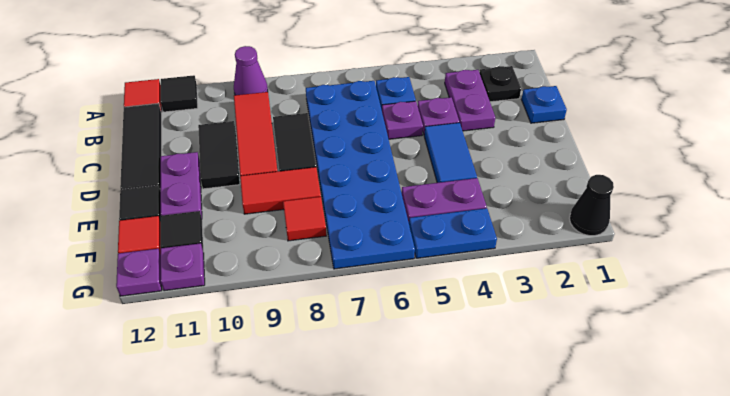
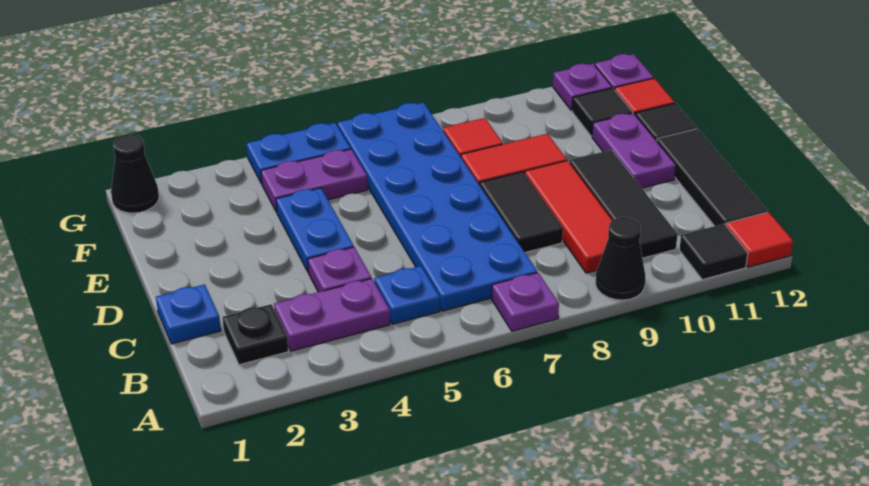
purple 1x1 cone [234,46,268,95] -> black 1x1 cone [595,217,645,300]
purple 1x2 plate [445,70,495,131] -> purple 1x2 plate turned to [274,278,390,351]
purple 1x1 plate [382,101,423,139] -> purple 1x1 plate moved to [492,273,559,331]
black 1x2 tile [198,121,240,189] -> black 1x3 tile [570,150,678,258]
blue 1x2 tile [424,123,477,183] -> blue 1x2 plate [276,188,354,272]

